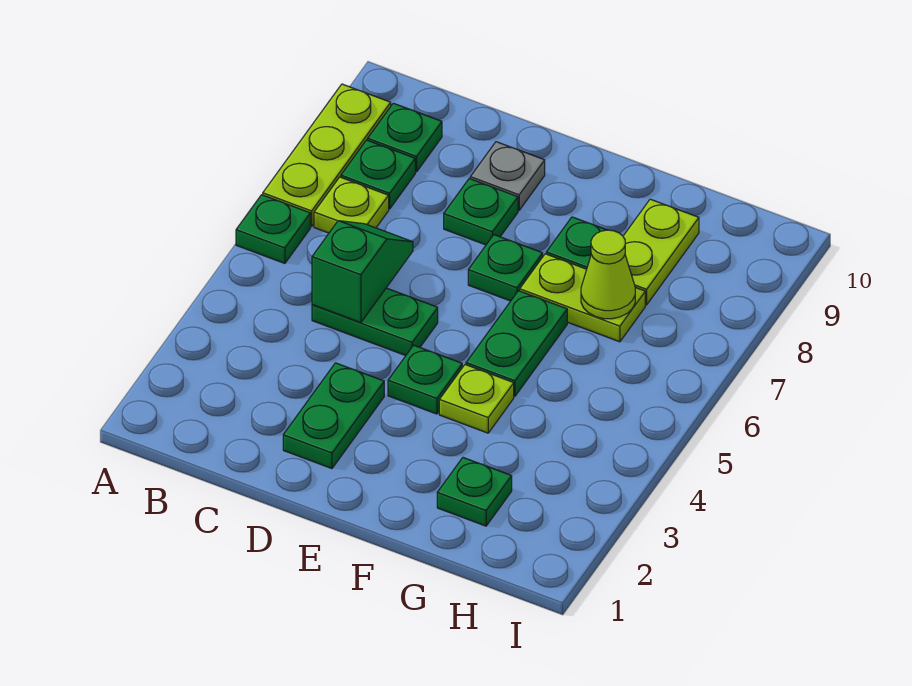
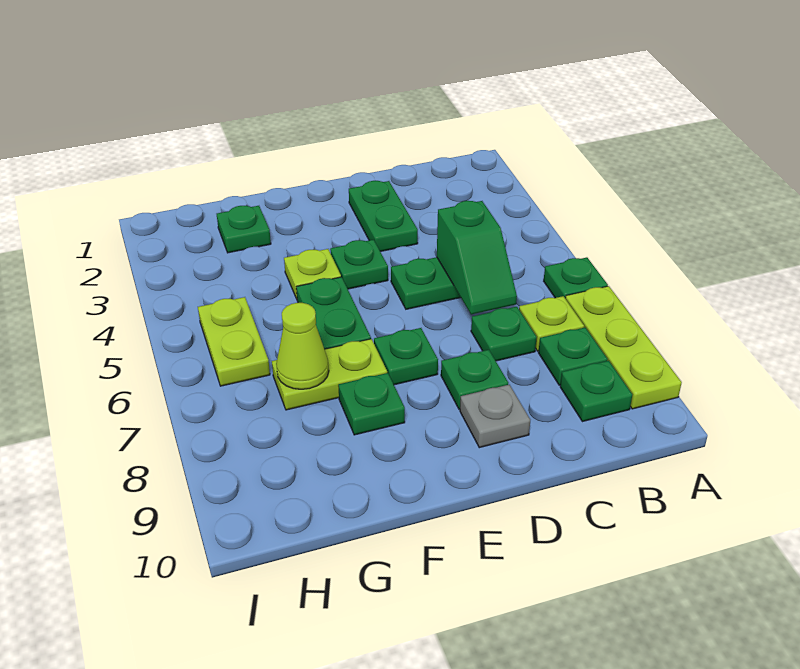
none -> green 1x1 plate [471,307,537,361]
lime 1x2 plate [623,199,699,305] -> lime 1x2 plate moved to [198,297,270,386]

